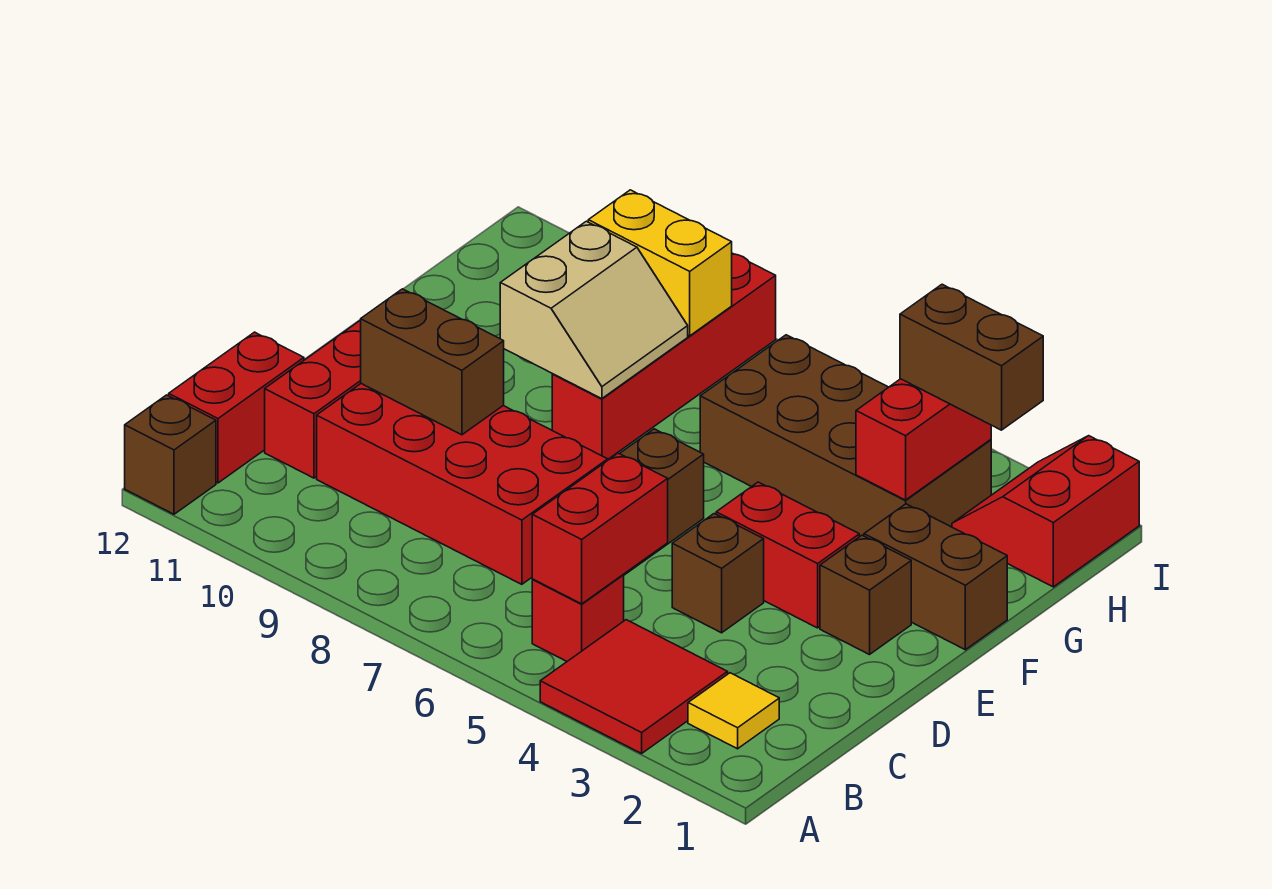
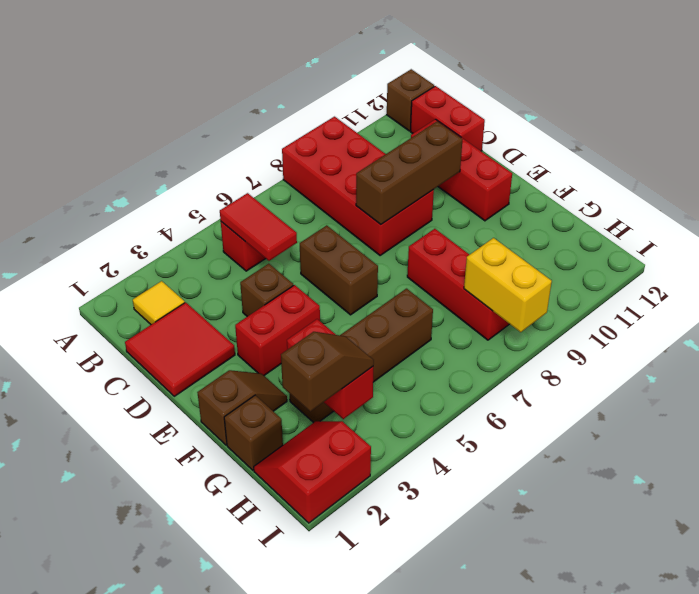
red 2x2 tile [540,620,728,753] -> red 2x2 tile moved to [125,302,235,396]
red 1x2 brick [532,453,668,604] -> red 1x2 tile [220,193,297,261]
red 2x4 brick [317,384,608,584] -> red 2x4 brick turned to [282,117,434,256]
brown 1x2 brick [361,289,504,435] -> brown 1x3 brick [356,121,463,224]
brown 1x1 brick [820,535,911,655] -> brown 1x1 brick moved to [224,395,283,470]
brown 1x2 brick [864,504,1007,650] -> brown 1x2 slope [197,370,287,445]
red 1x4 brick [552,253,776,459] -> red 1x3 brick [407,229,509,340]
tan 2x2 slope [500,221,688,399] -> none
brown 2x4 brick [700,335,991,537] -> brown 1x4 brick [290,289,433,423]
red 2x2 slope [952,436,1139,587] -> red 2x2 slope turned to [254,421,371,523]
brown 1x2 brick [900,284,1043,430] -> brown 1x2 slope [281,332,374,411]
yellow 1x2 brick [588,190,732,336] -> yellow 1x2 brick turned to [464,238,552,332]

